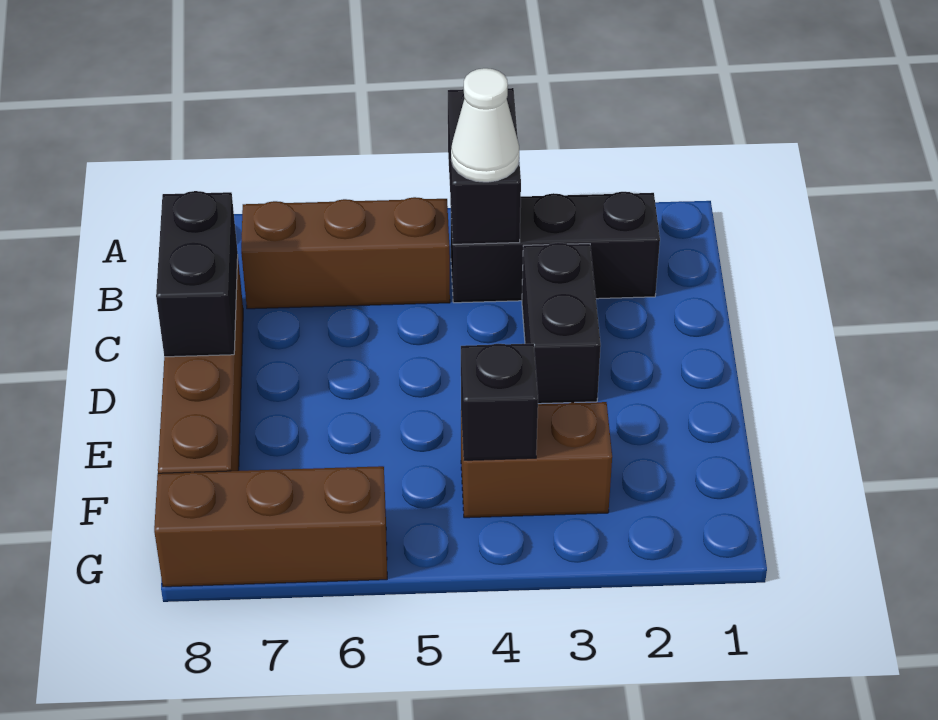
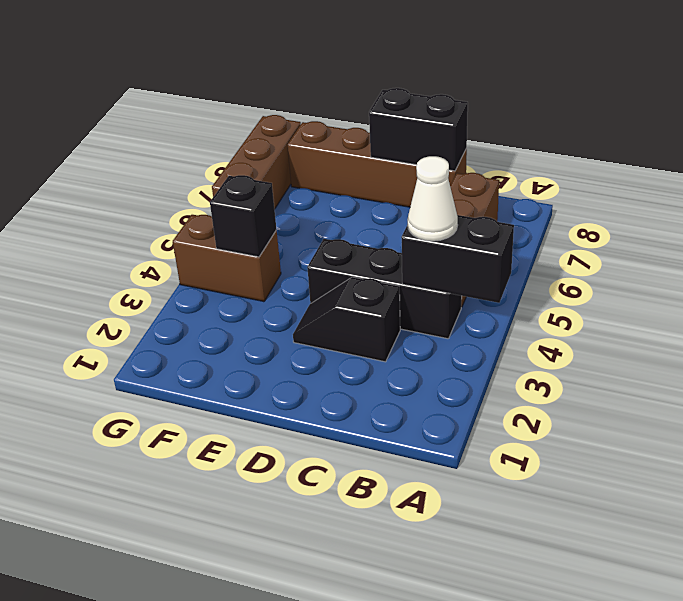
black 1x3 brick [450,192,660,303] -> black 1x3 brick turned to [307,239,462,339]
black 1x2 brick [522,243,601,404] -> black 1x2 slope [293,277,400,362]
brown 1x2 brick [461,402,612,518] -> brown 1x2 brick turned to [173,215,281,302]

